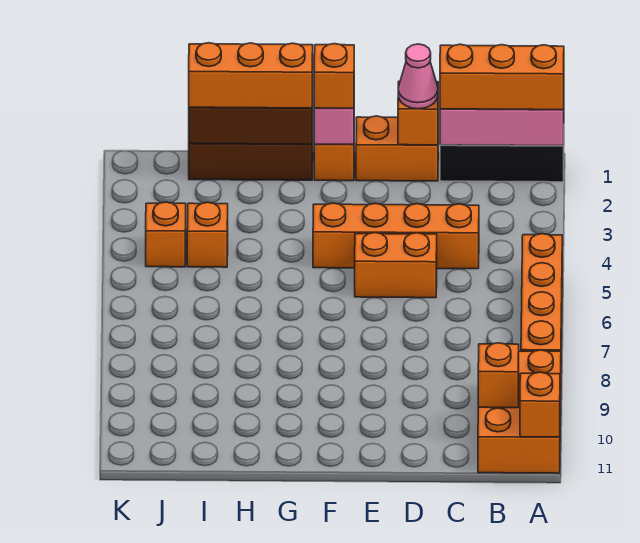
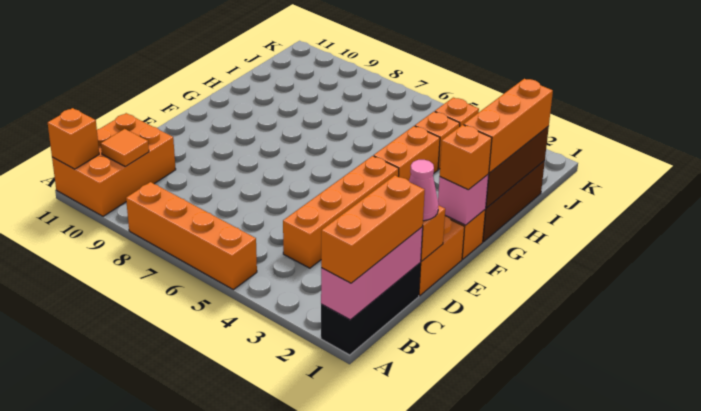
orange 2x3 brick [478,350,561,473] -> orange 2x3 brick turned to [52,113,176,216]
orange 1x1 brick [478,343,519,408] -> orange 1x1 tile [101,129,149,167]
orange 1x2 brick [355,233,437,298] -> orange 1x2 brick moved to [374,126,440,181]

